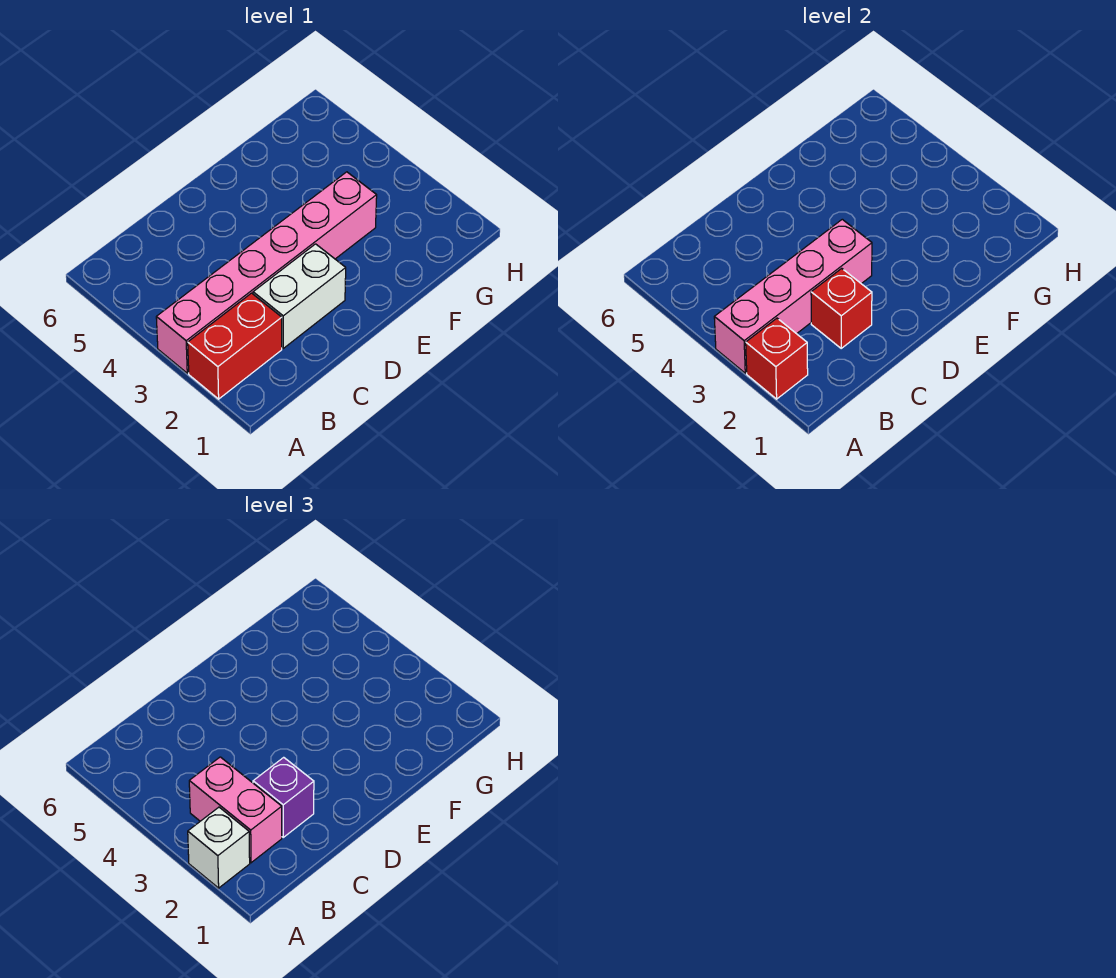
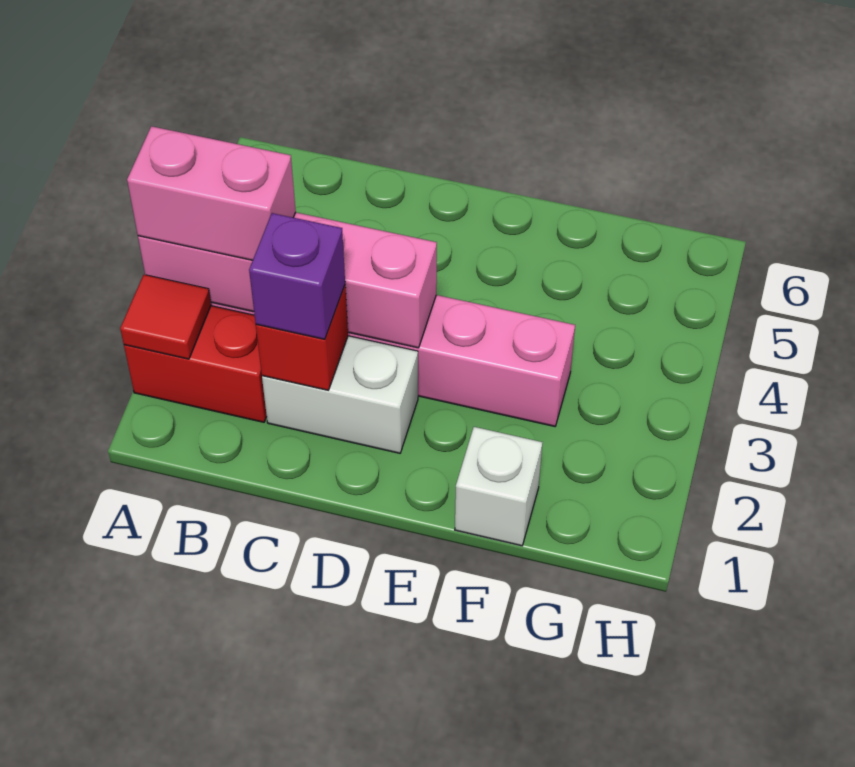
red 1x1 brick [746,318,808,399] -> red 1x1 tile [120,275,211,359]
white 1x1 brick [188,807,250,888] -> white 1x1 brick moved to [455,427,543,546]
pink 1x2 brick [189,757,282,863] -> pink 1x2 brick turned to [127,126,296,260]

